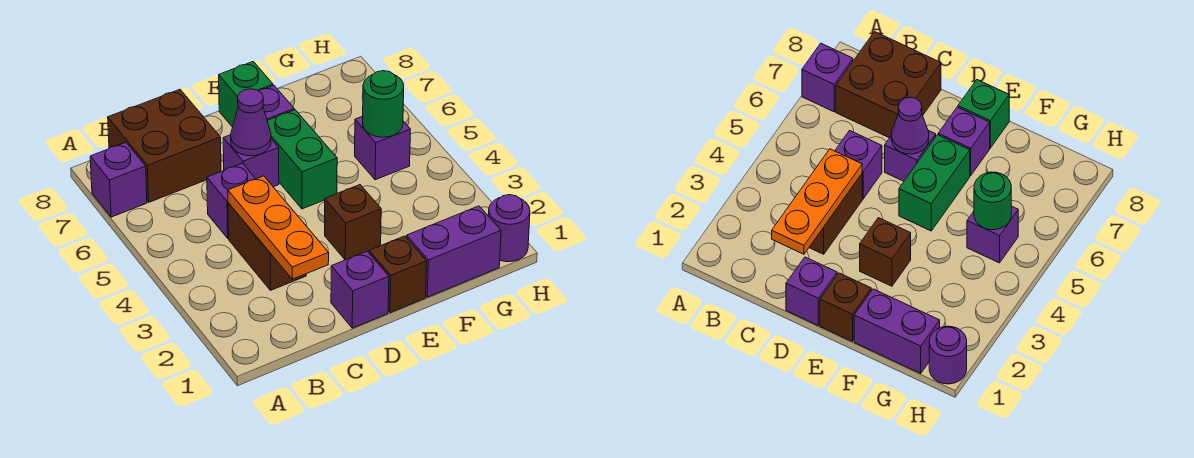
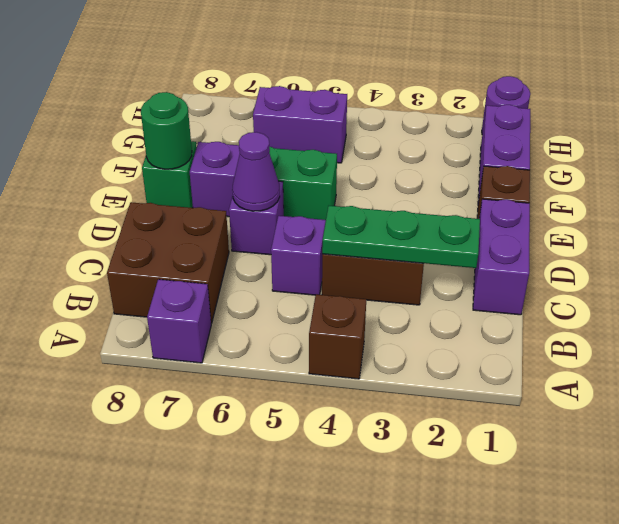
orange 1x3 plate [228,176,329,279] -> green 1x3 plate [322,206,480,268]
purple 1x1 brick [331,251,389,328] -> purple 1x2 brick [473,199,530,315]
brown 1x1 brick [325,185,381,260] -> brown 1x1 brick moved to [309,294,366,379]
purple 1x1 brick [355,116,411,180] -> purple 1x2 brick [253,86,347,163]
green 1x1 round brick [363,71,404,137] -> green 1x1 round brick moved to [141,92,192,169]

